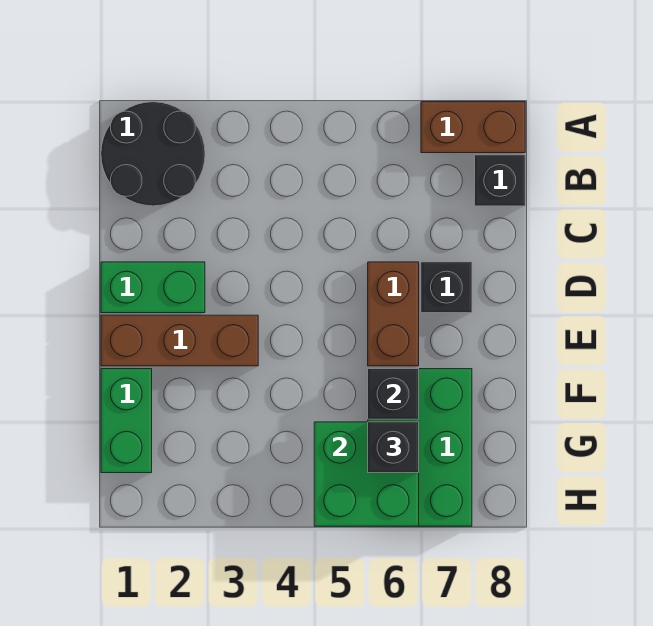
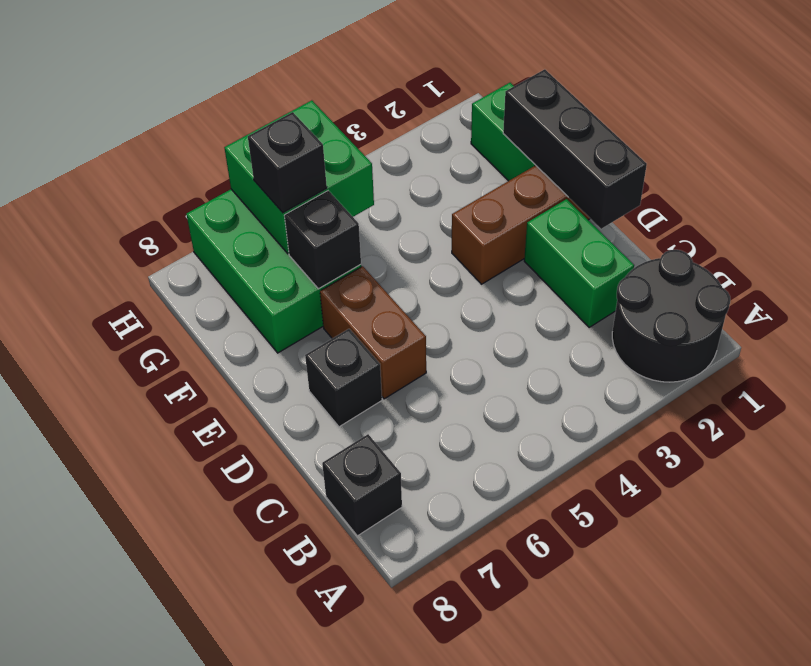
brown 1x2 brick [421,102,525,153] -> none
green 1x2 brick [101,262,205,313] -> green 1x2 brick turned to [524,199,634,327]
none -> black 1x3 brick [503,69,647,229]

